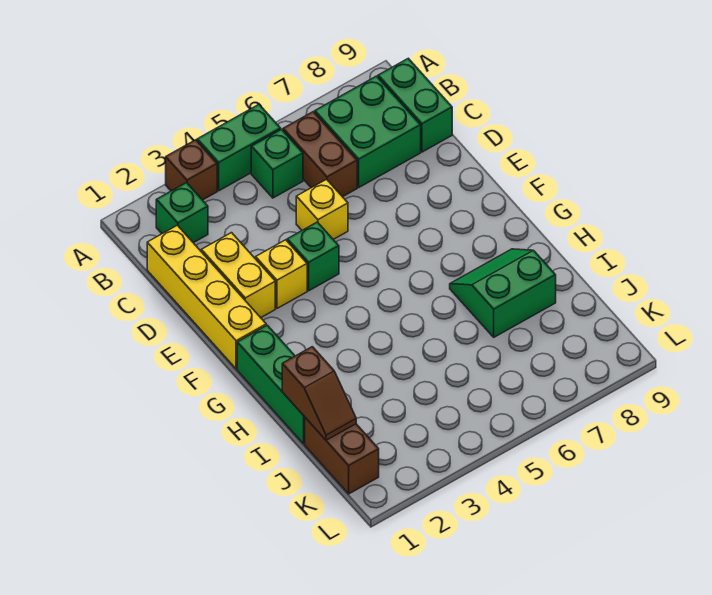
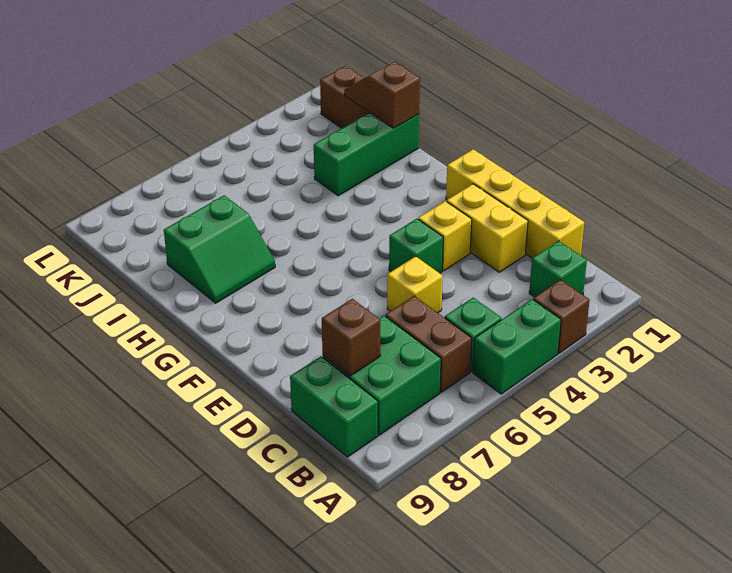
none -> brown 1x1 brick [322,299,380,376]
green 1x3 brick [237,325,305,444] -> green 1x3 brick turned to [314,113,419,196]

